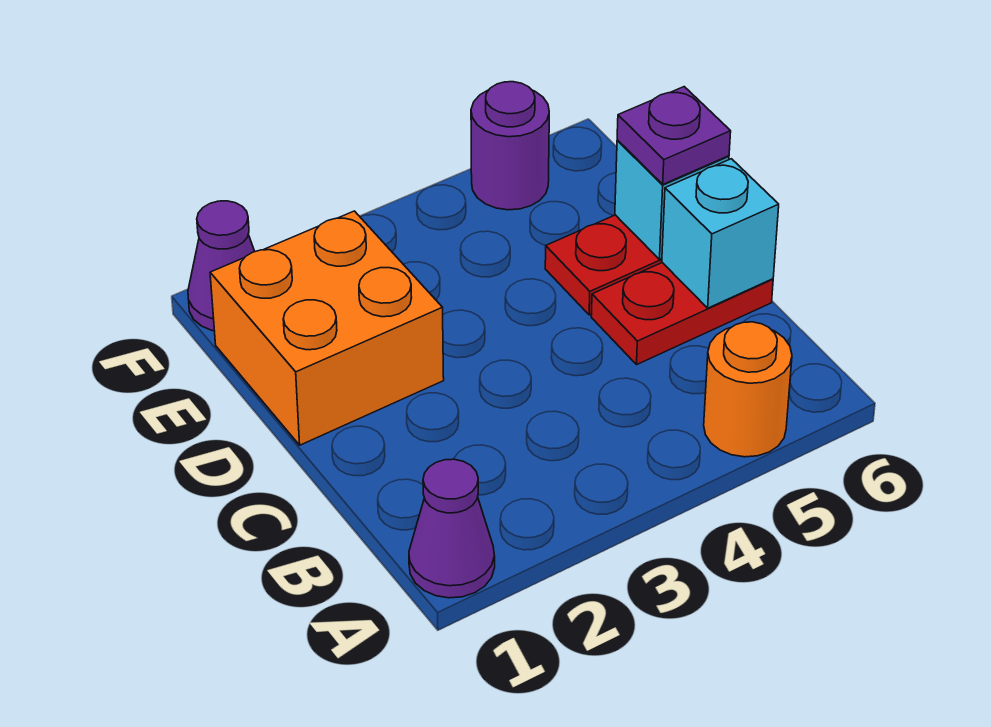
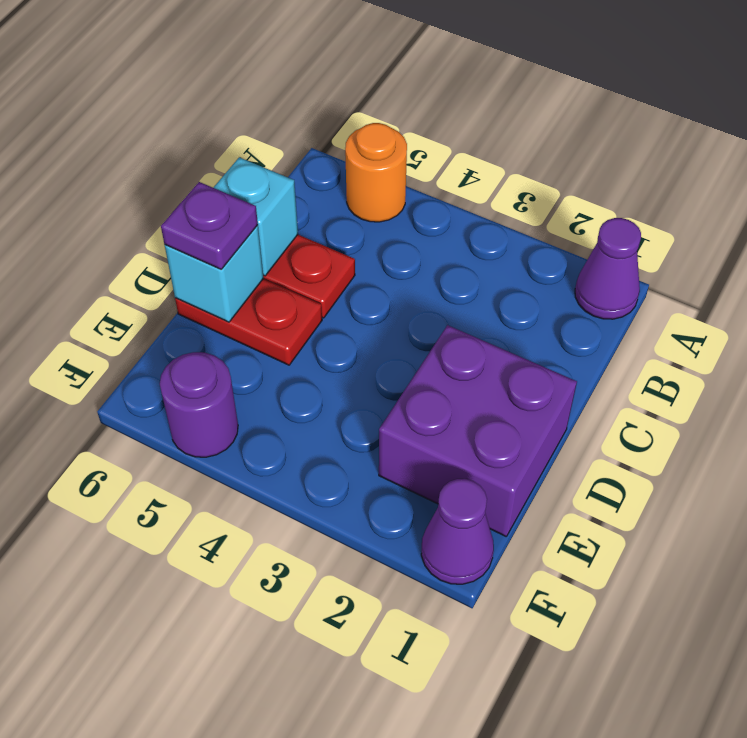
orange 2x2 brick [210,211,444,445] -> purple 2x2 brick [379,325,577,536]

